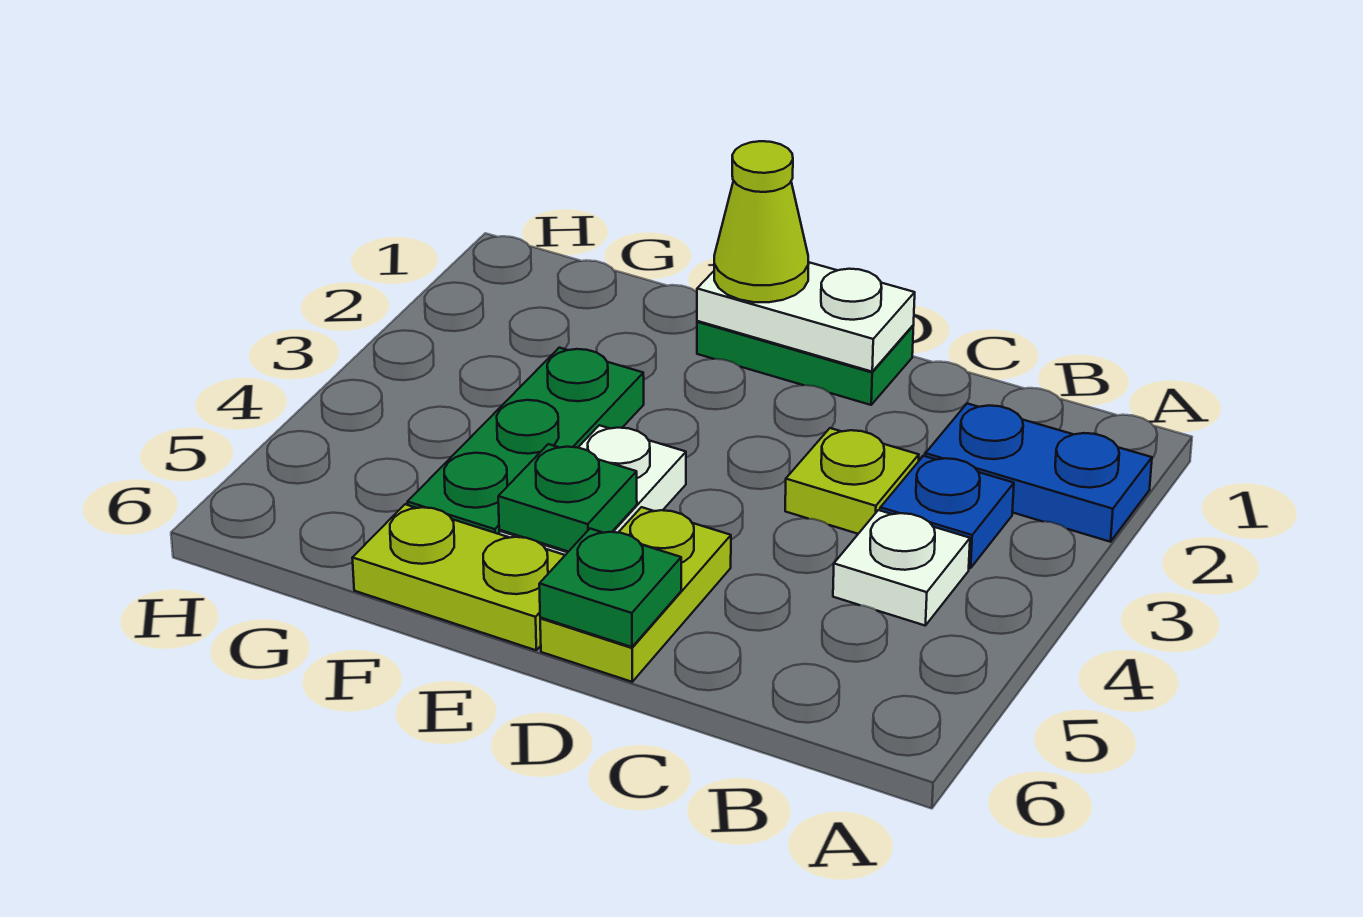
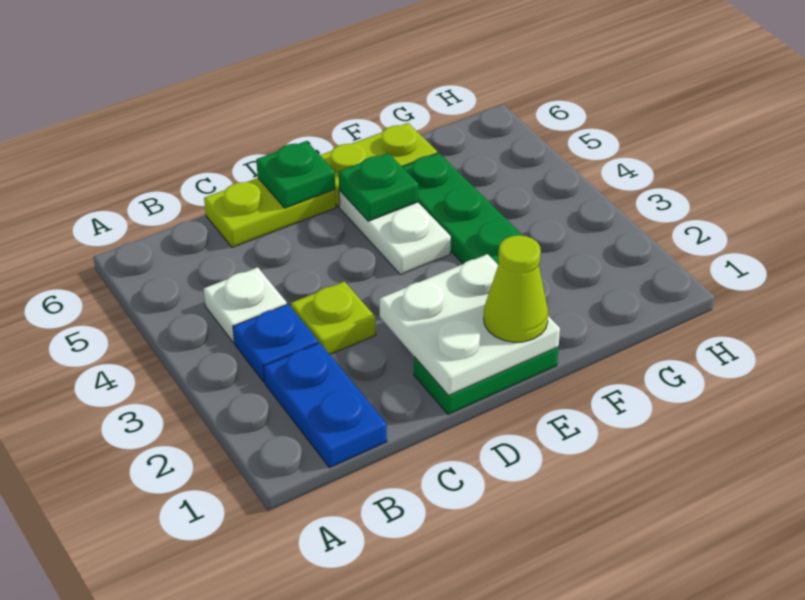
blue 1x2 plate [925,404,1152,542] -> blue 1x2 plate turned to [264,343,387,468]
white 1x2 plate [697,262,915,372] -> white 2x2 plate [380,254,560,395]
lime 1x2 plate [540,507,731,682] -> lime 1x2 plate turned to [204,178,336,247]

